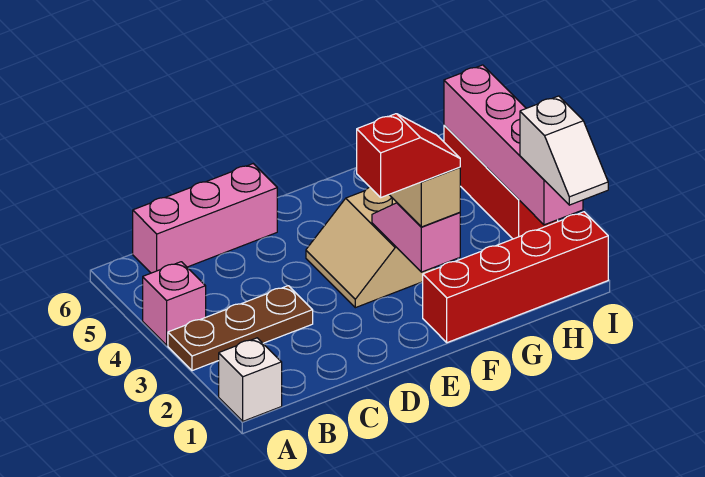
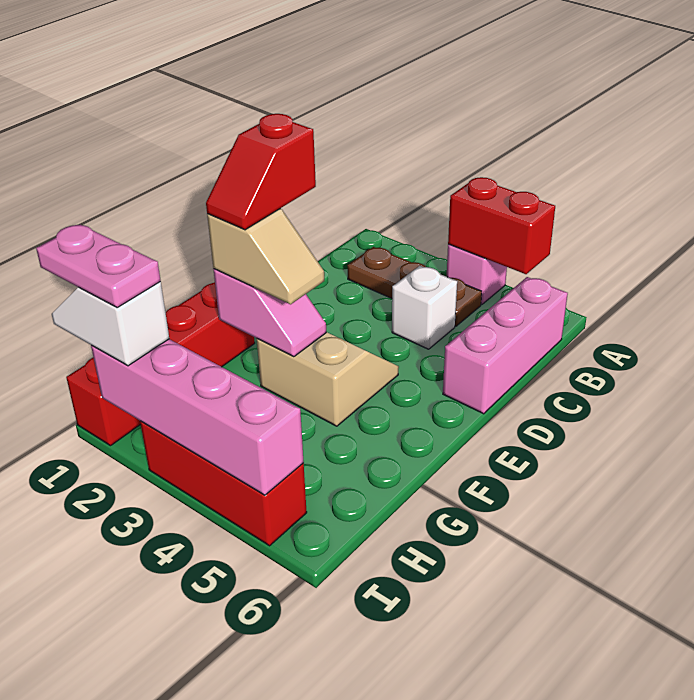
white 1x1 brick [219,338,282,421] -> white 1x1 brick moved to [392,266,457,349]
brown 1x3 plate [168,286,313,371] -> brown 1x3 plate turned to [347,247,482,326]
none -> red 1x2 brick [448,177,555,274]
none -> pink 1x2 plate [36,225,161,307]

